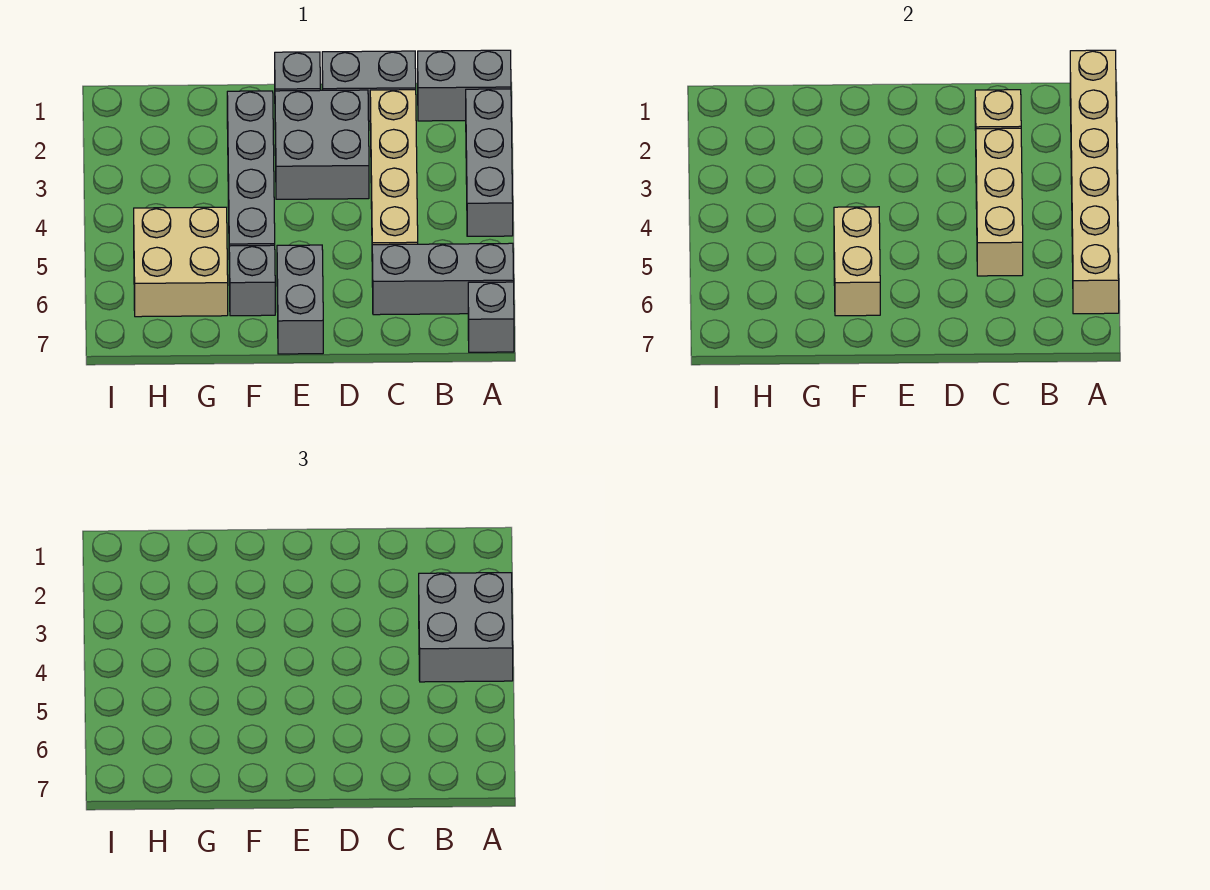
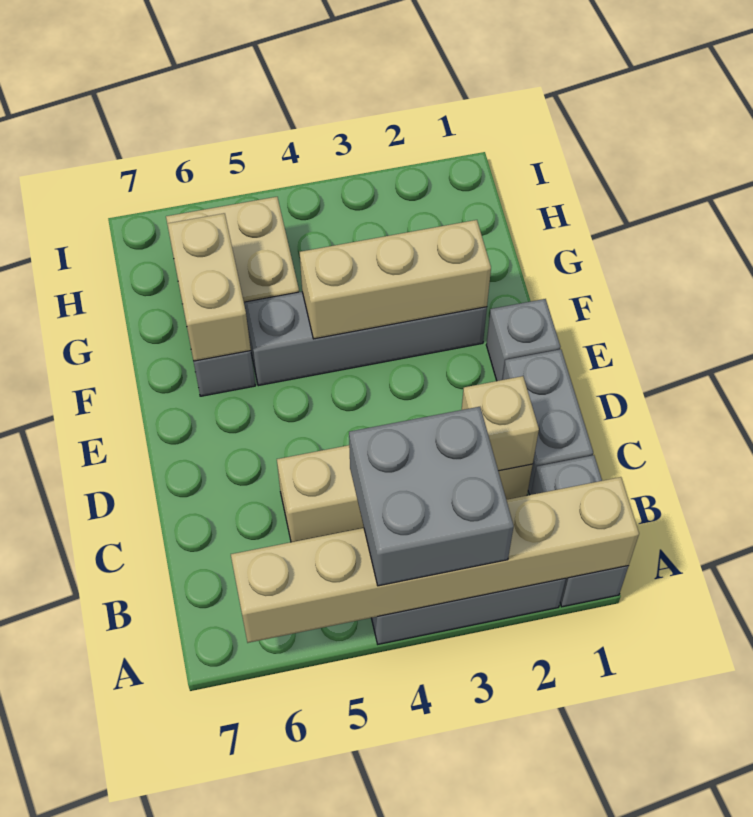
grey 1x3 brick [372,243,514,315] -> none
grey 1x1 brick [468,282,514,352] -> none
tan 1x3 brick [976,128,1023,276] -> tan 1x3 brick moved to [300,220,491,339]
grey 2x2 brick [275,90,369,199] -> none
grey 1x2 brick [277,245,323,354] -> none
tan 1x2 brick [834,207,880,316] -> tan 1x2 brick turned to [167,213,251,361]

